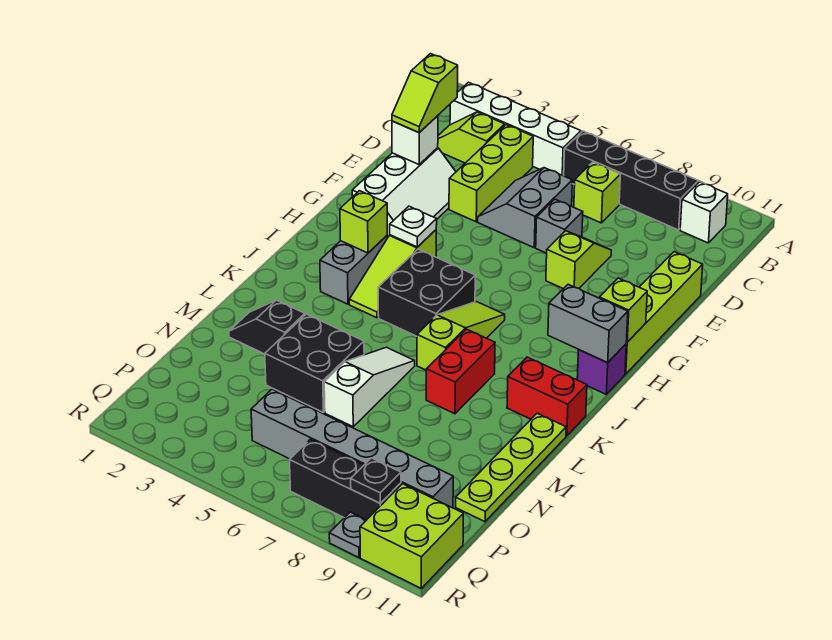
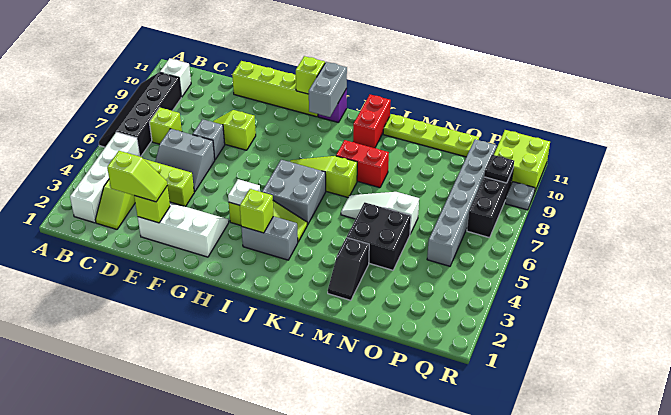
white 1x1 brick [392,116,438,164] -> lime 1x1 brick [134,186,170,223]
black 2x2 brick [378,249,475,336] -> grey 2x2 brick [262,160,326,225]

